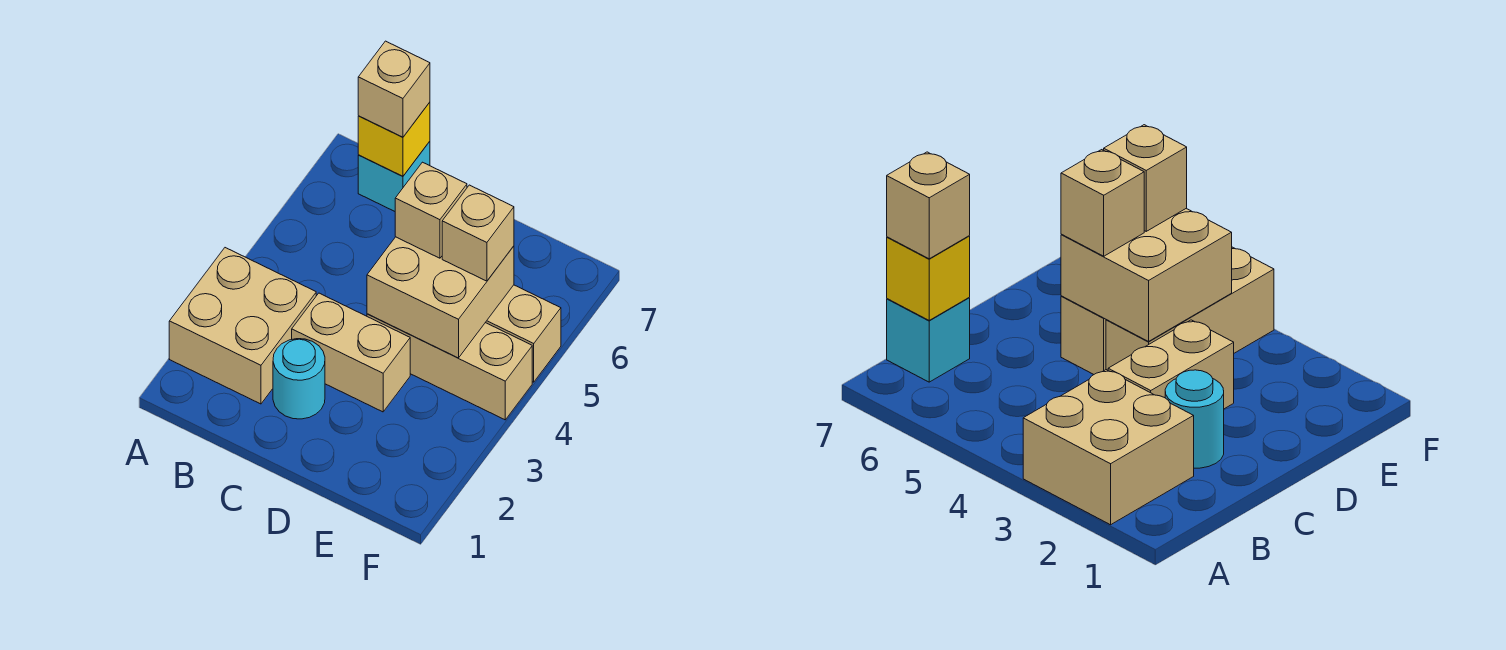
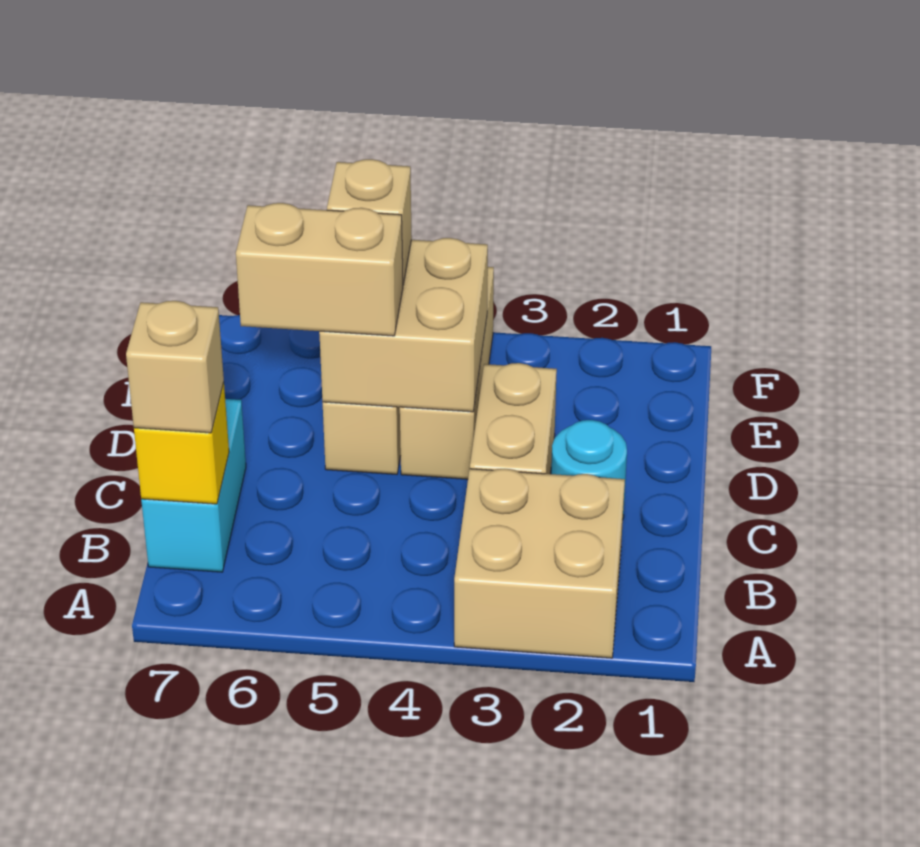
cyan 1x1 brick [358,141,430,211] -> cyan 1x2 brick [141,399,246,572]
tan 1x1 brick [395,162,467,258] -> tan 1x2 brick [236,203,403,336]

